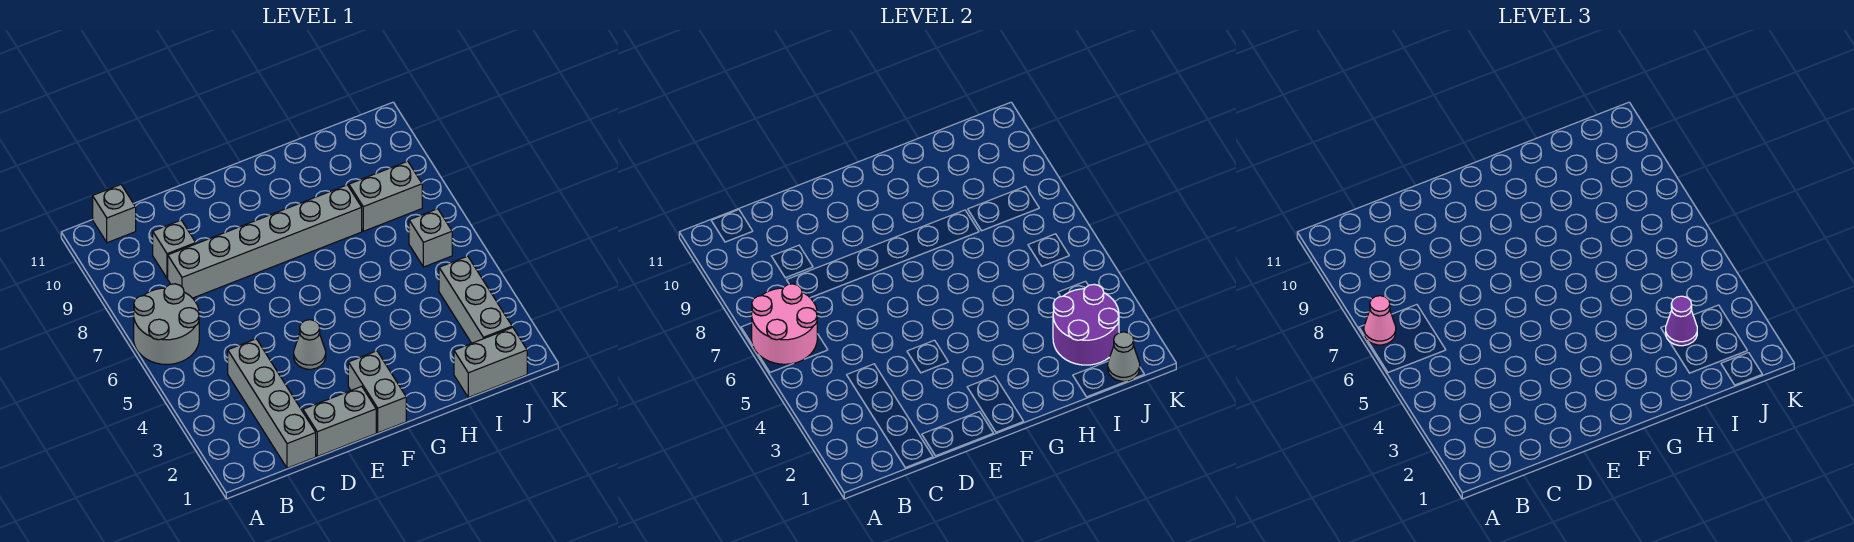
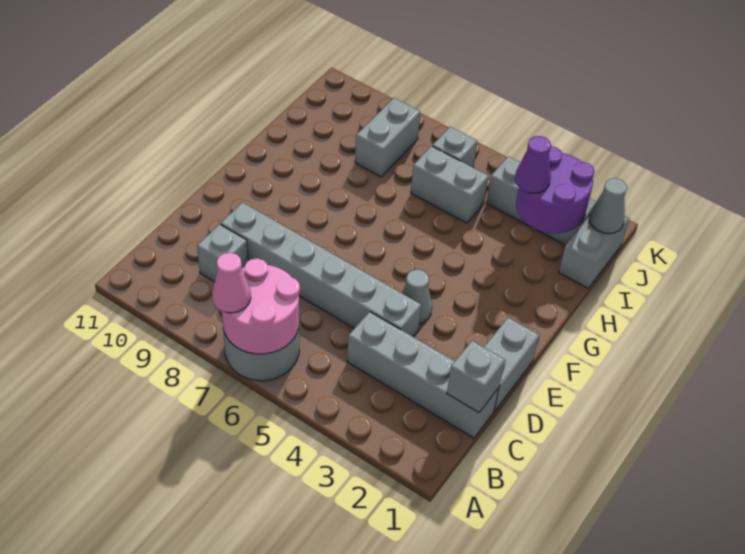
grey 1x1 brick [93,185,136,243] -> grey 1x1 brick moved to [447,341,505,413]
grey 1x6 brick [168,185,362,298] -> grey 1x6 brick turned to [221,202,421,337]
grey 1x2 brick [348,351,406,433] -> grey 1x2 brick moved to [411,146,489,223]

